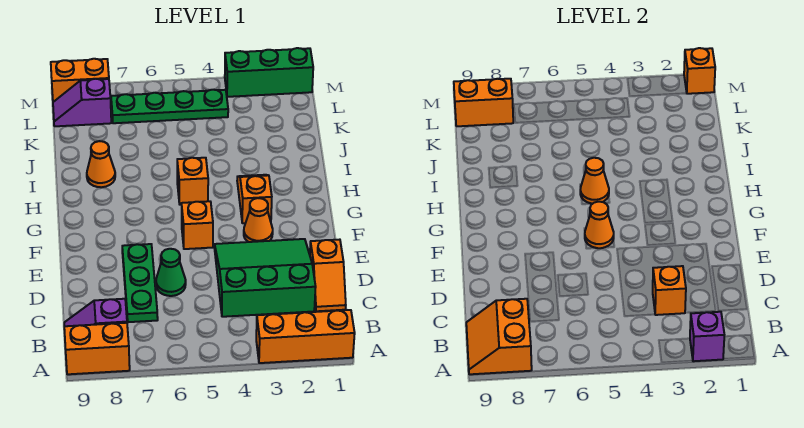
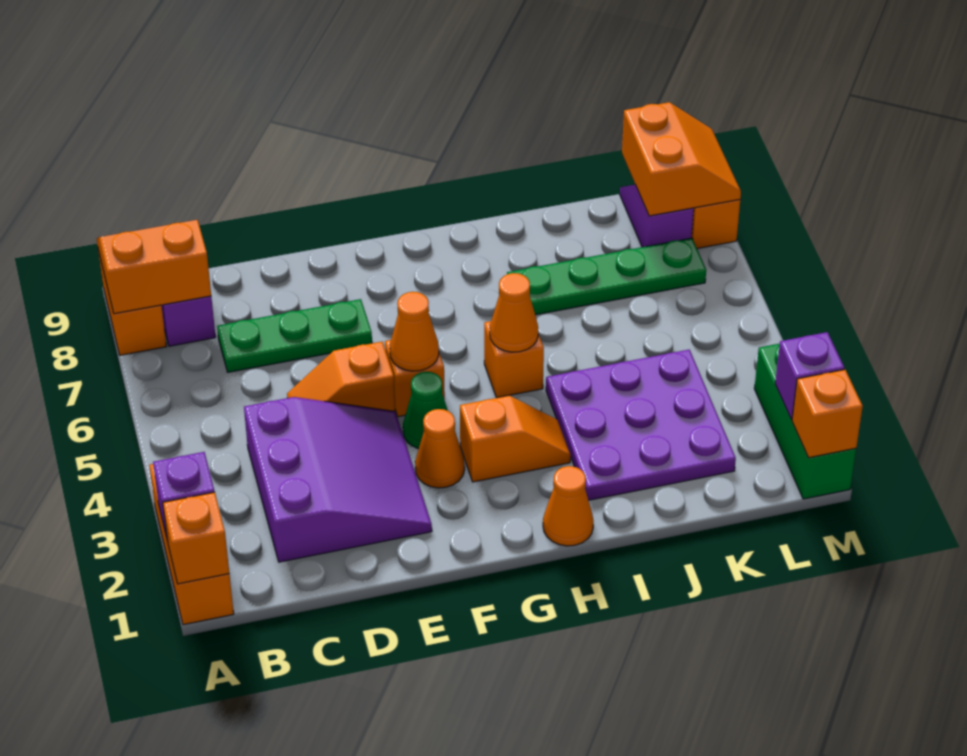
orange 1x2 slope [310,240,346,311] -> orange 1x2 slope moved to [287,342,395,411]
green 3x3 slope [214,239,316,317] -> purple 3x3 slope [244,397,432,562]
orange 1x1 brick [653,266,686,315] -> orange 1x1 brick moved to [163,492,229,584]
green 1x1 cone [156,249,186,296] -> green 1x1 cone moved to [403,372,448,449]
none -> purple 3x3 plate [546,350,736,500]
orange 1x1 cone [87,141,115,187] -> orange 1x1 cone moved to [543,466,593,546]
green 1x4 plate [111,90,228,123] -> green 1x4 plate turned to [507,238,706,315]
none -> purple 1x1 brick [775,332,844,419]

